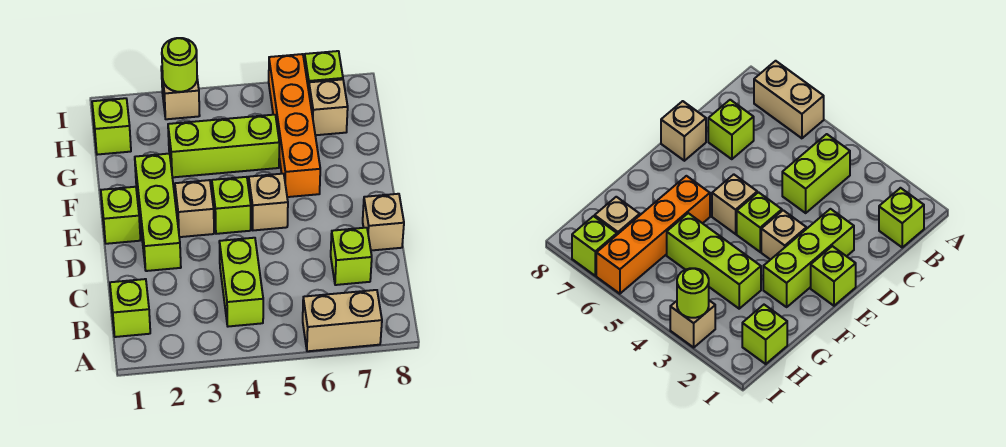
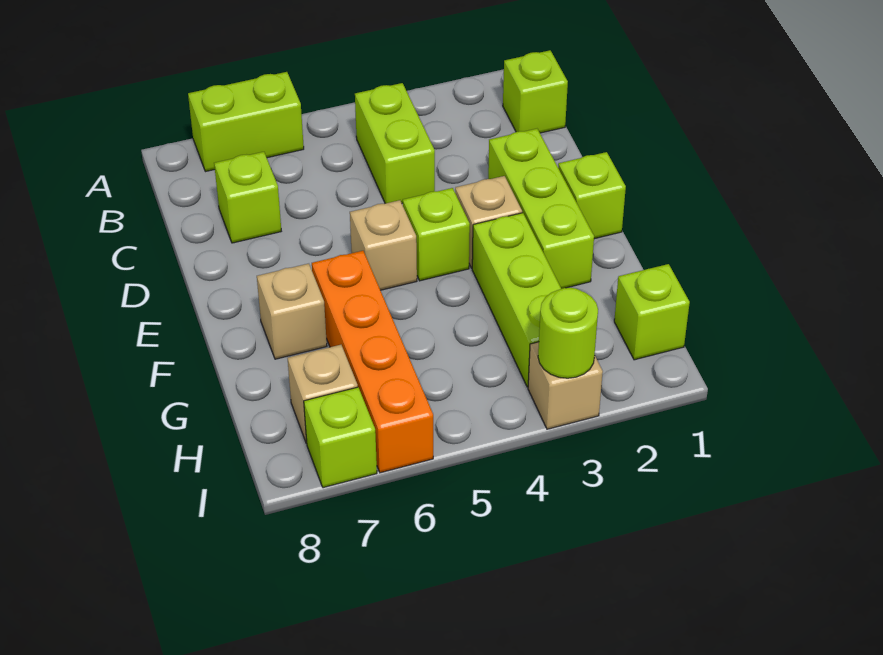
tan 1x2 brick [303,290,382,351] -> lime 1x2 brick [188,72,304,172]
tan 1x1 brick [363,194,404,251] -> tan 1x1 brick moved to [257,264,327,359]
lime 1x3 brick [168,115,279,177] -> lime 1x3 brick turned to [472,213,561,387]

